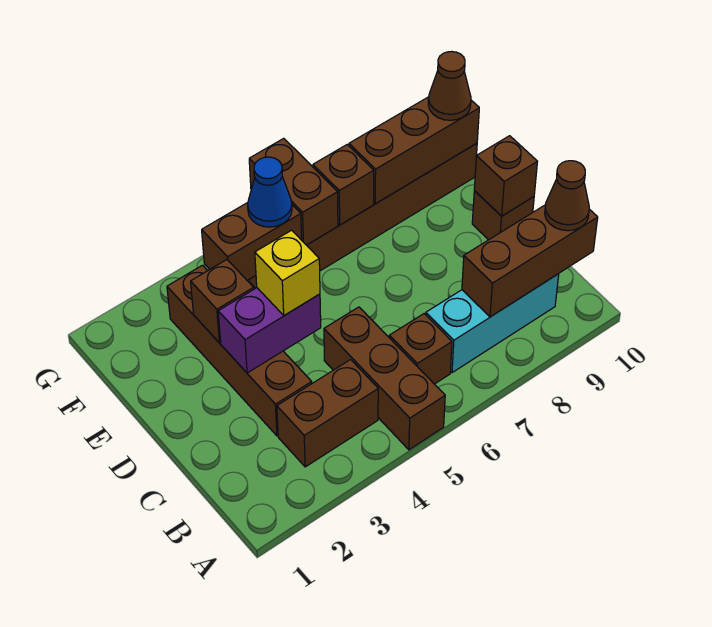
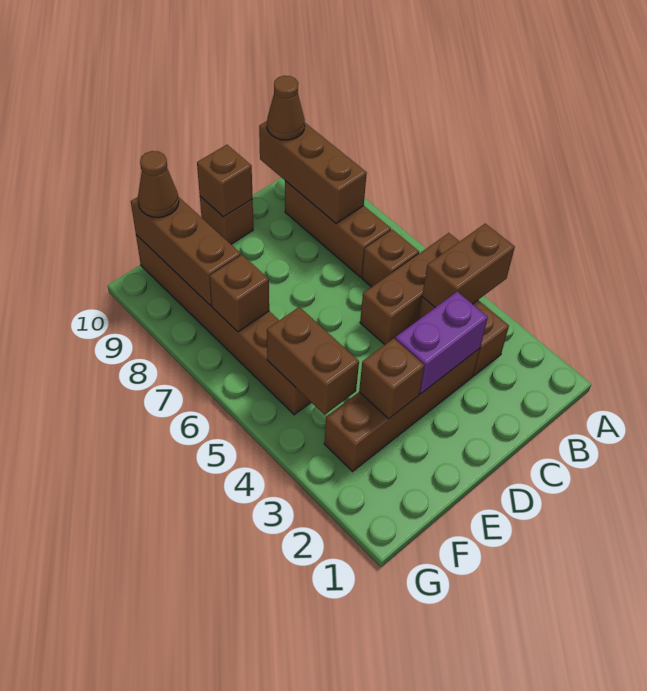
cyan 1x3 brick [426,274,559,373] -> brown 1x3 brick [285,181,391,277]
purple 1x2 brick [218,288,321,373] -> purple 1x2 brick turned to [395,292,488,394]
yellow 1x1 brick [255,230,320,315] -> none
blue 1x1 cone [248,157,292,227] -> none
brown 1x2 brick [249,138,338,245] -> brown 1x2 brick moved to [422,224,515,307]

